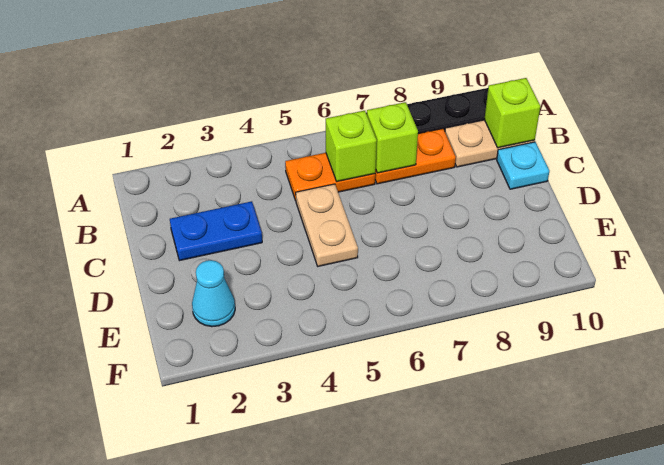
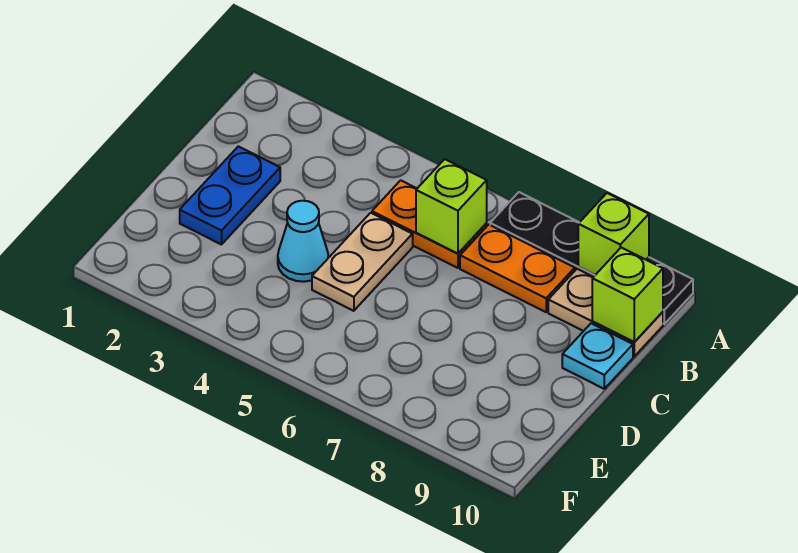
lime 1x1 brick [367,102,418,173] -> lime 1x1 brick moved to [578,193,649,275]
blue 1x2 plate [170,201,262,261] -> blue 1x2 plate turned to [180,146,280,245]
cyan 1x1 cone [192,260,235,327] -> cyan 1x1 cone moved to [278,201,328,282]

